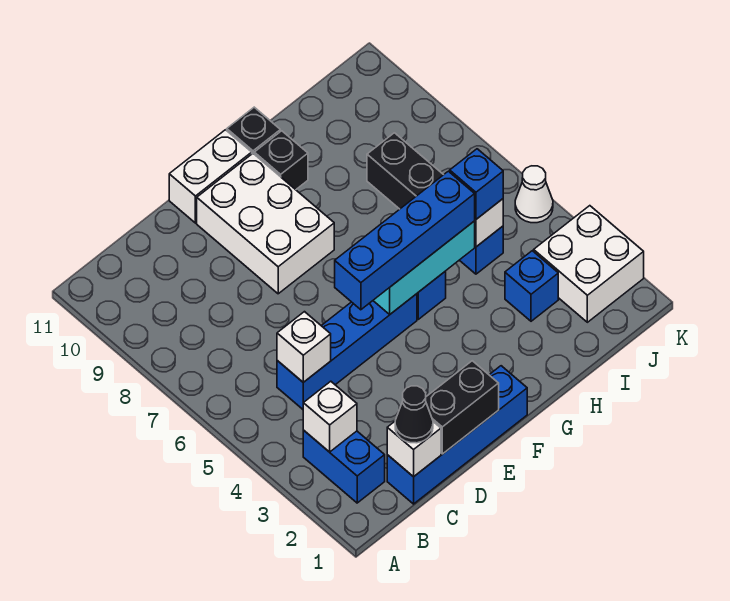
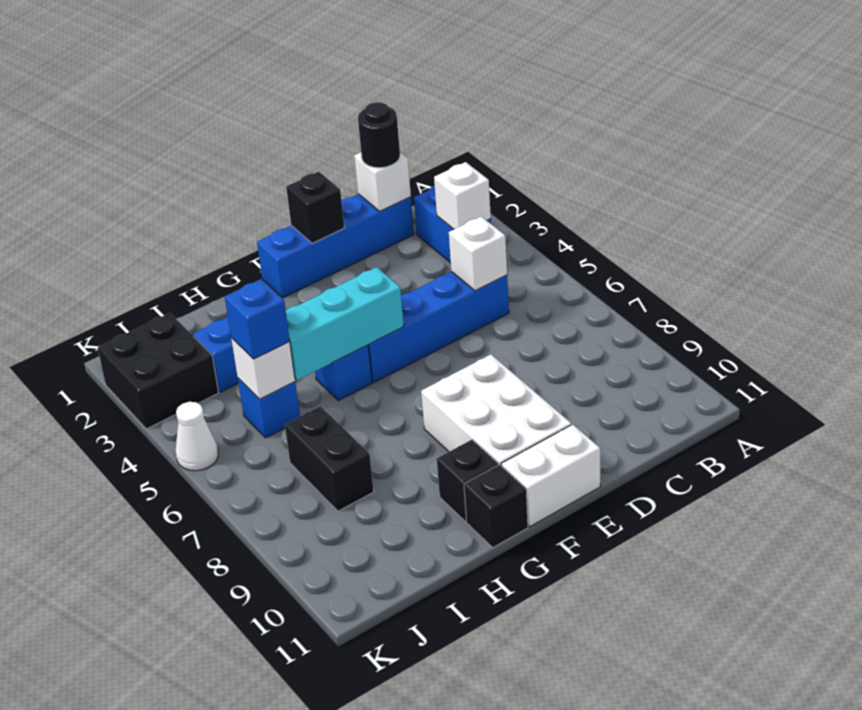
black 1x1 cone [395,386,433,443] -> black 1x1 round brick [358,102,400,168]
black 1x2 brick [426,361,499,454] -> black 1x1 brick [286,172,344,243]
blue 1x4 brick [335,171,475,310] -> none
white 2x2 brick [534,206,644,322] -> black 2x2 brick [98,313,219,429]

